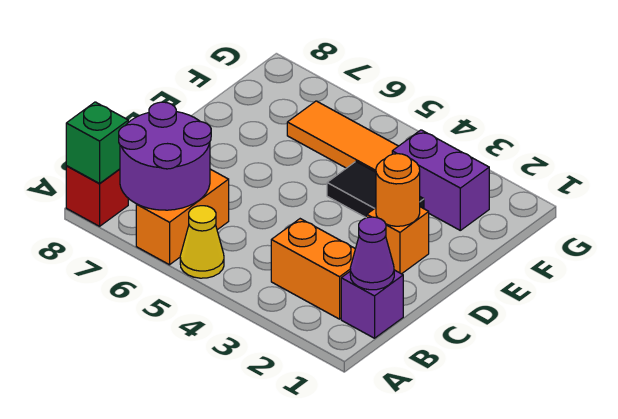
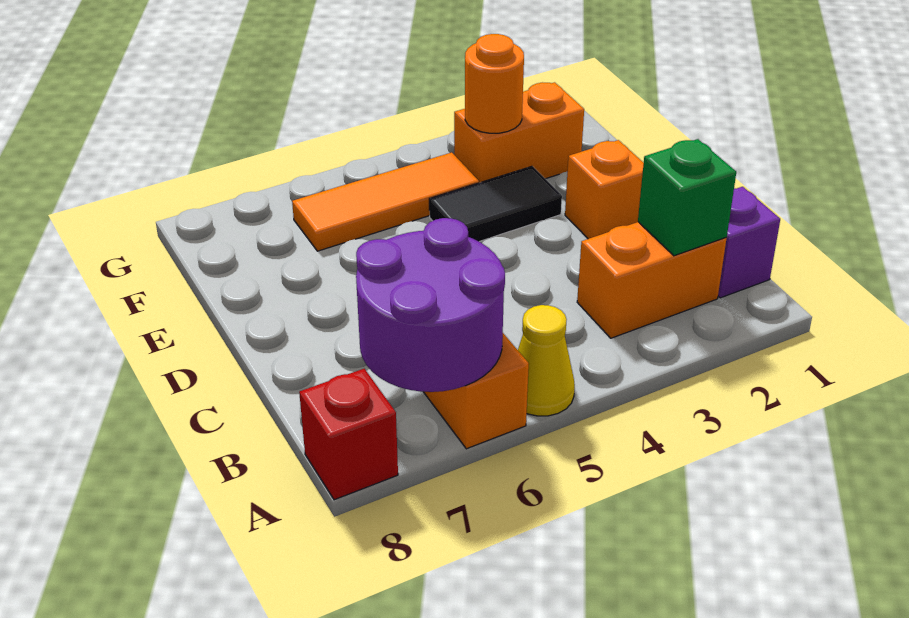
green 1x1 brick [66,102,128,183] -> green 1x1 brick moved to [638,139,736,256]
purple 1x1 cone [350,217,394,290] -> none
orange 1x1 round brick [376,154,420,226] -> orange 1x1 round brick moved to [465,34,524,133]
purple 1x2 brick [392,130,489,230] -> orange 1x2 brick [454,82,584,183]

